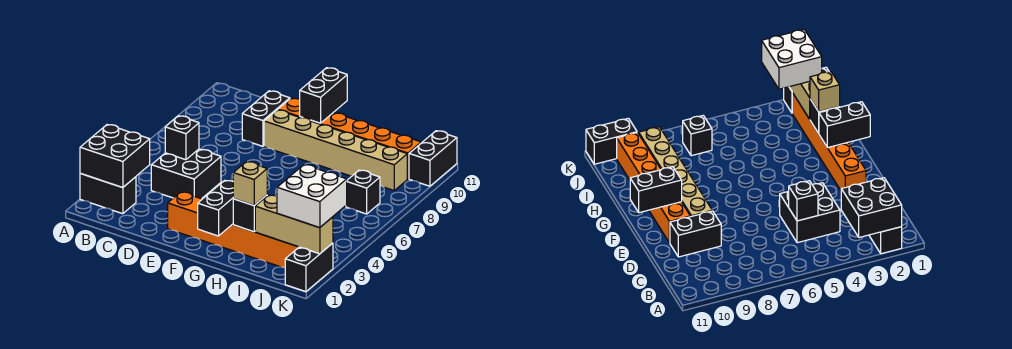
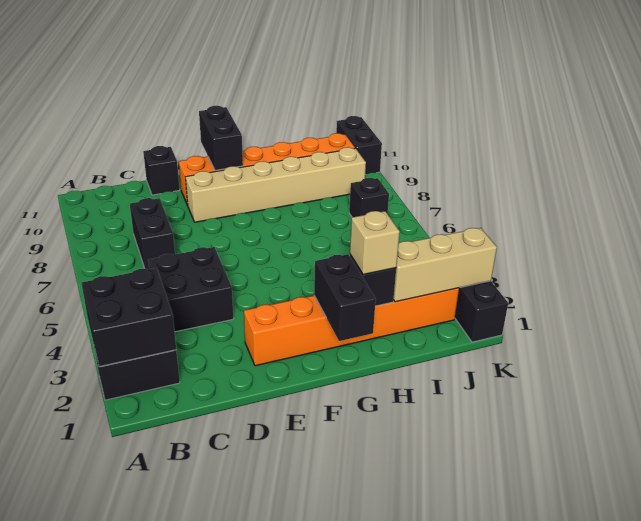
black 1x1 brick [165,116,199,160] -> black 1x1 brick moved to [143,146,180,195]
black 1x2 brick [242,91,290,146] -> black 1x2 brick moved to [130,198,175,270]
white 2x2 brick [277,165,347,228] -> none

